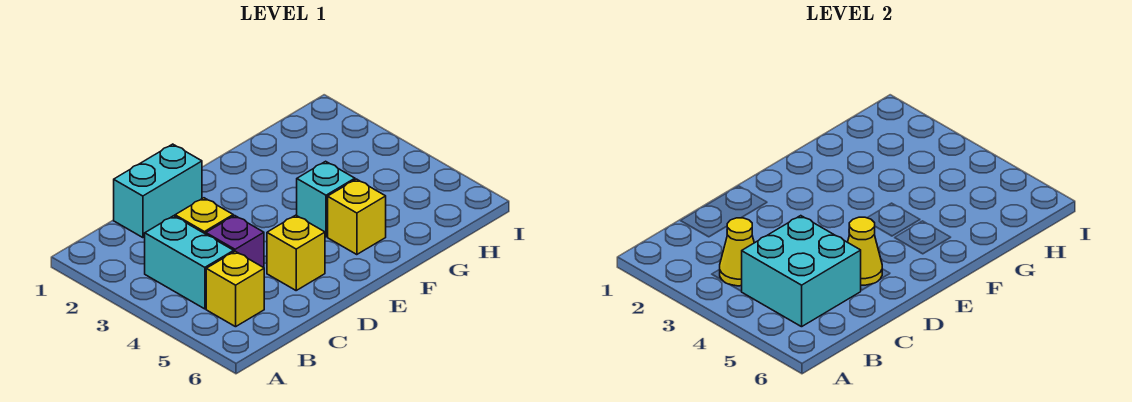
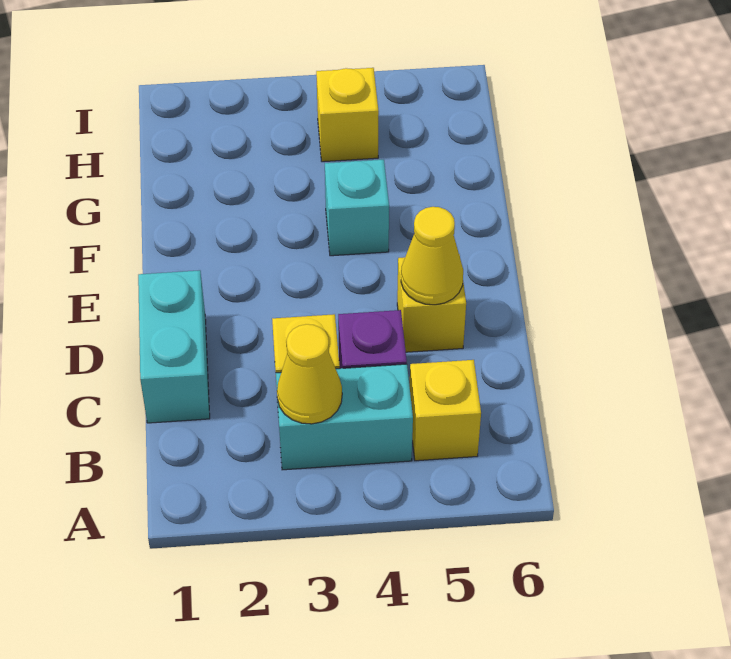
cyan 2x2 brick [741,216,861,327] -> none
yellow 1x1 brick [328,179,386,255] -> yellow 1x1 brick moved to [316,68,379,162]

